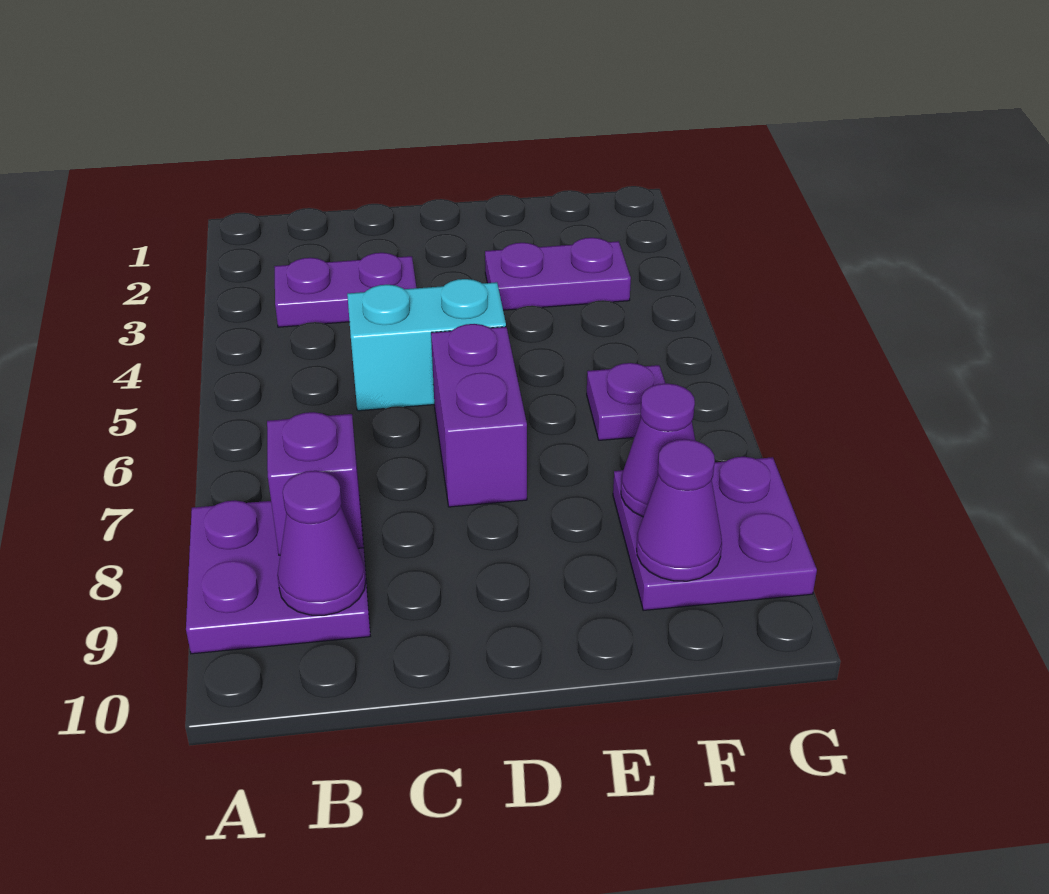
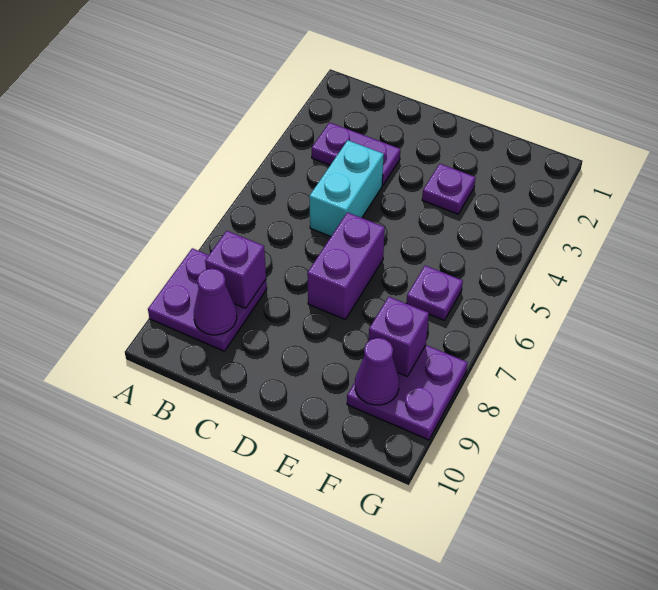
cyan 1x2 brick [347,279,506,411] -> cyan 1x2 brick turned to [309,140,384,237]
purple 1x2 plate [485,238,631,310] -> purple 1x1 plate [422,164,475,214]
purple 1x1 cone [621,383,695,517] -> purple 1x1 brick [369,297,429,376]

